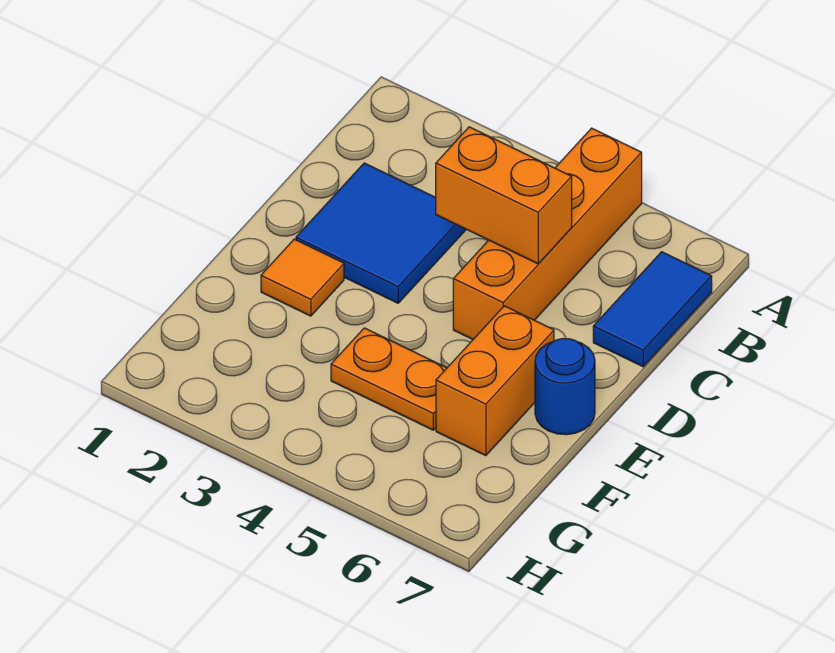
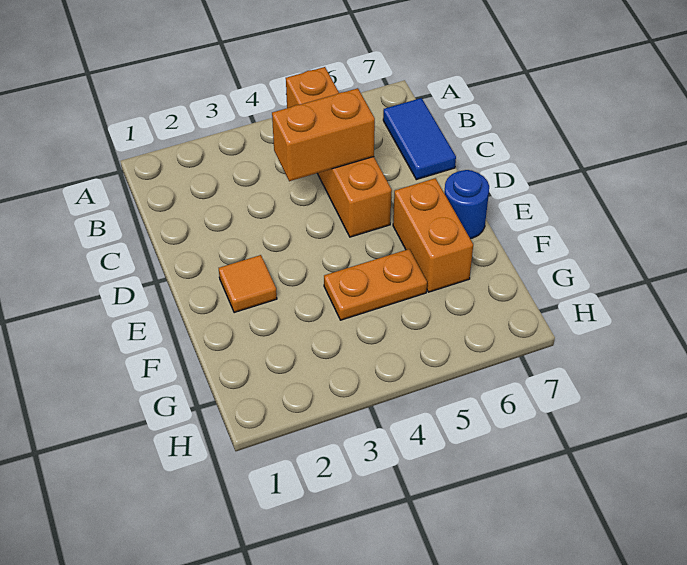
blue 2x2 tile [296,163,466,303] -> none

